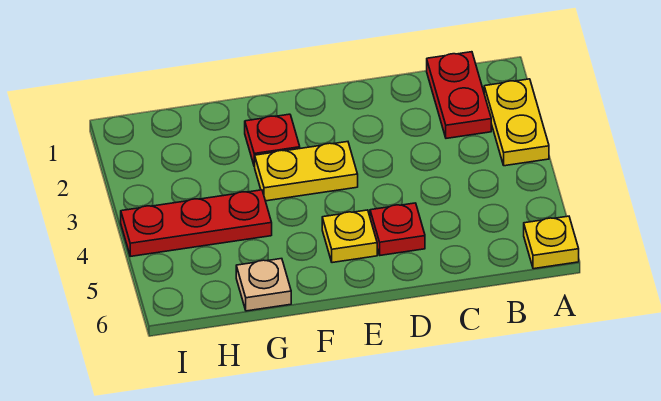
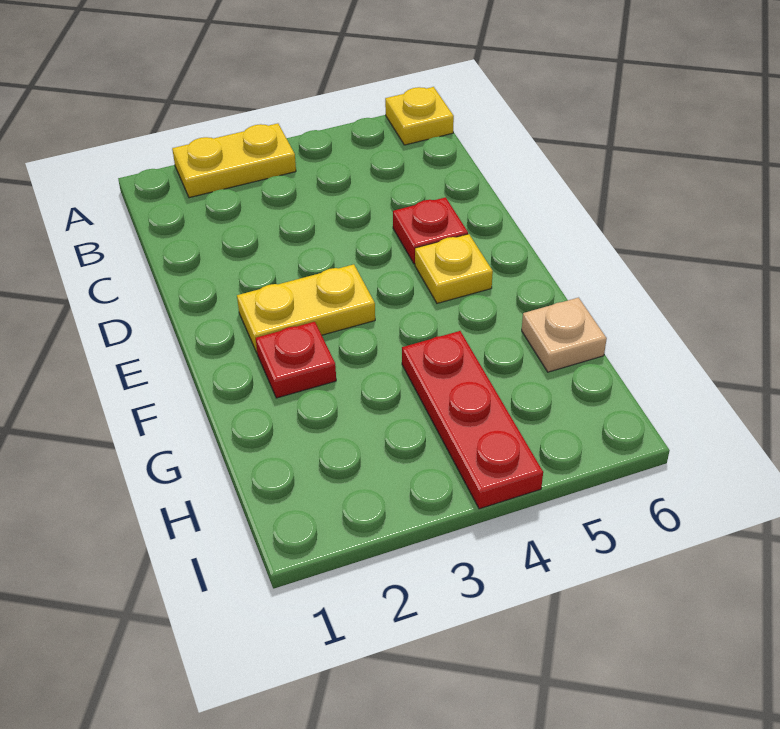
red 1x2 plate [427,52,491,138] -> none
yellow 1x2 plate [254,142,358,201] -> yellow 1x2 plate turned to [237,264,375,352]

